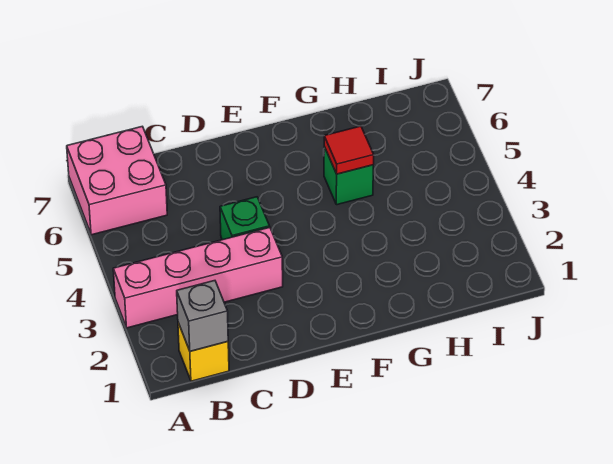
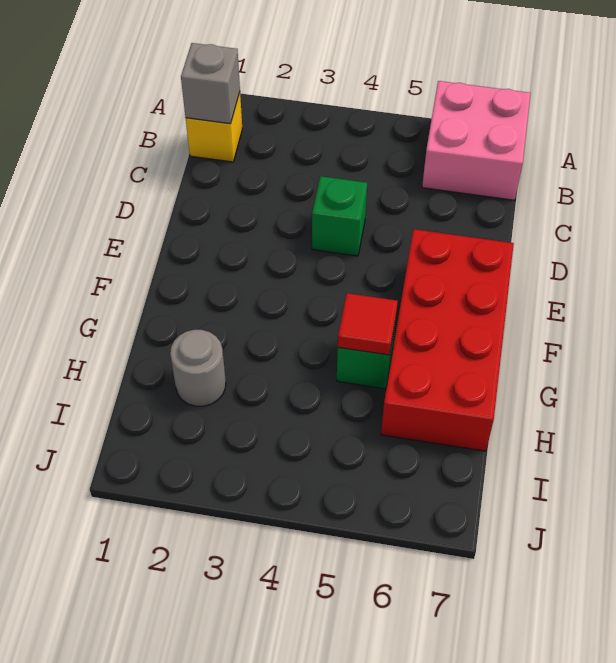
pink 1x4 brick [113,228,283,328] -> none
none -> red 2x4 brick [381,229,514,451]
none -> grey 1x1 round brick [170,330,226,406]

